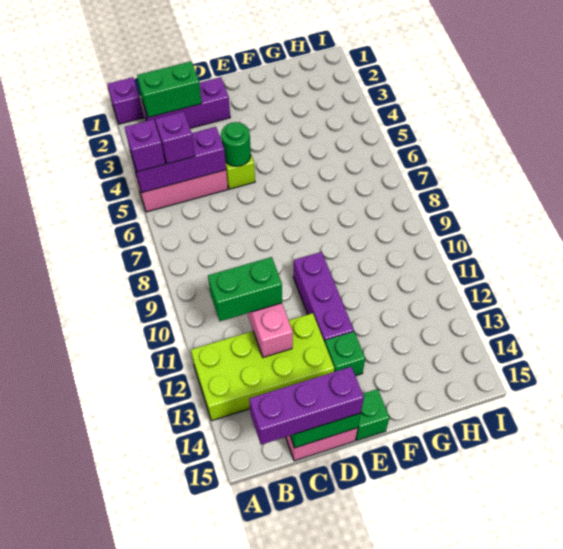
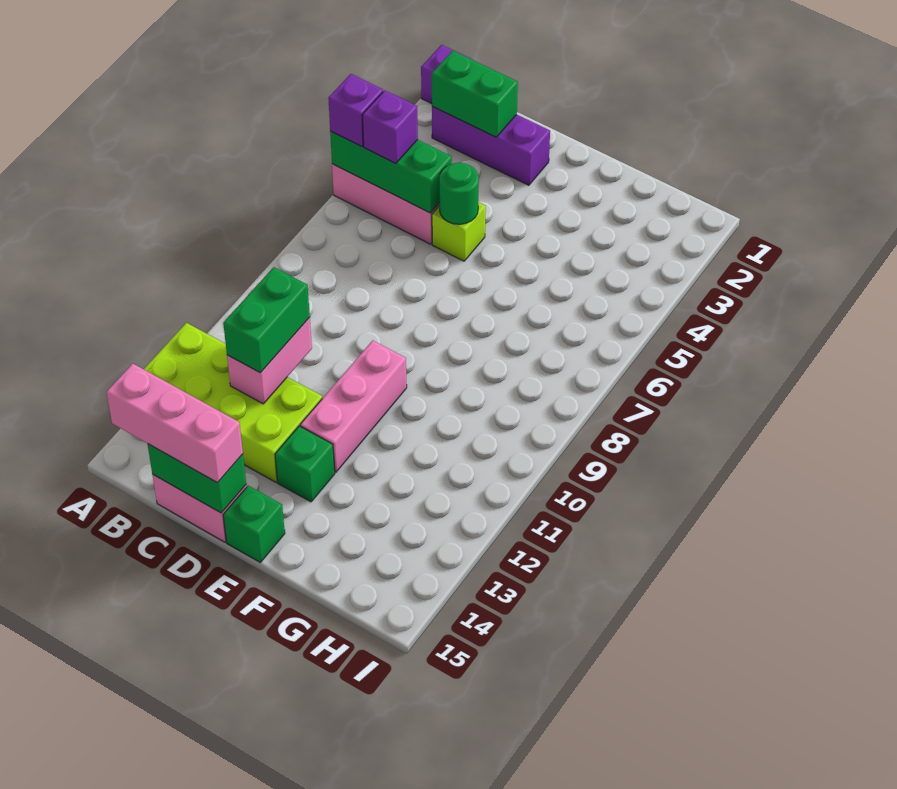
purple 1x3 brick [131,127,226,193] -> green 1x3 brick [330,131,452,213]
green 1x2 brick [208,257,282,321] -> green 1x2 brick turned to [223,267,310,373]
purple 1x3 brick [249,367,364,445] -> pink 1x3 brick [107,364,243,483]
purple 1x3 brick [293,252,354,342] -> pink 1x3 brick [300,340,407,472]

